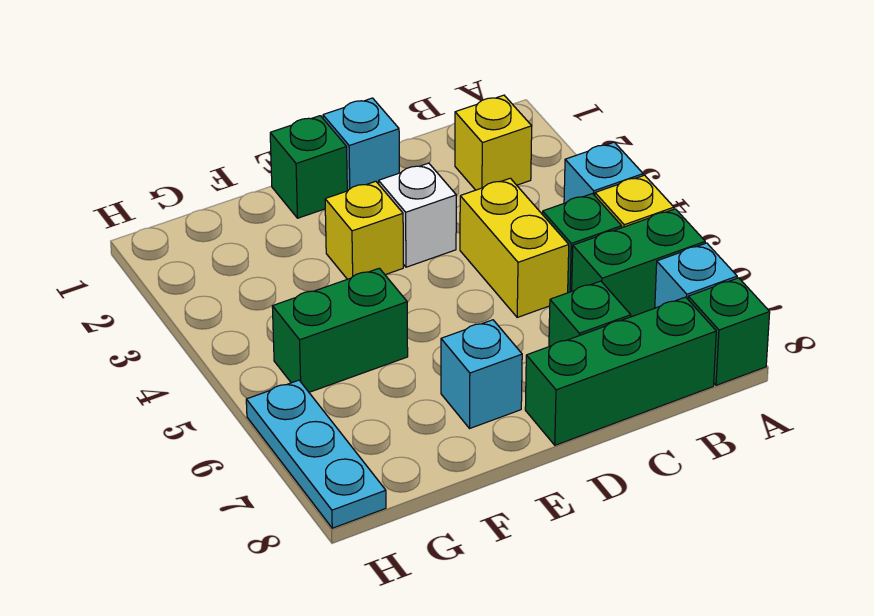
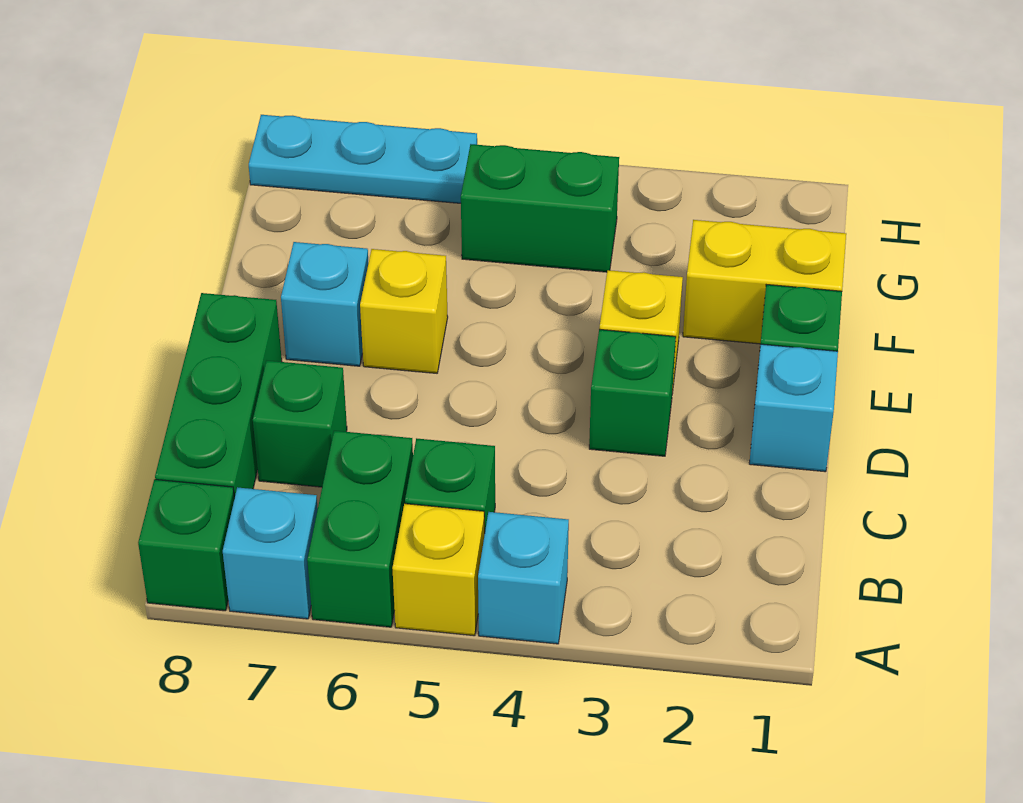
yellow 1x1 brick [455,95,532,190] -> yellow 1x1 brick moved to [360,249,448,373]
yellow 1x2 brick [460,178,569,317] -> yellow 1x2 brick moved to [683,220,846,344]
white 1x1 brick [379,163,456,267] -> green 1x1 brick [589,329,676,456]
green 1x2 brick [272,268,408,392] -> green 1x2 brick turned to [461,144,619,272]

